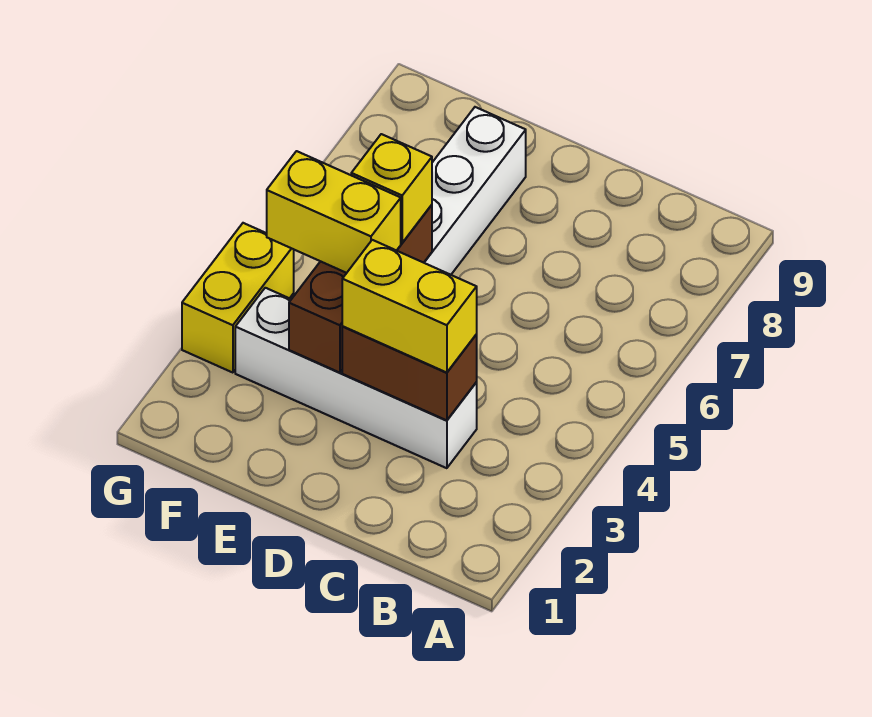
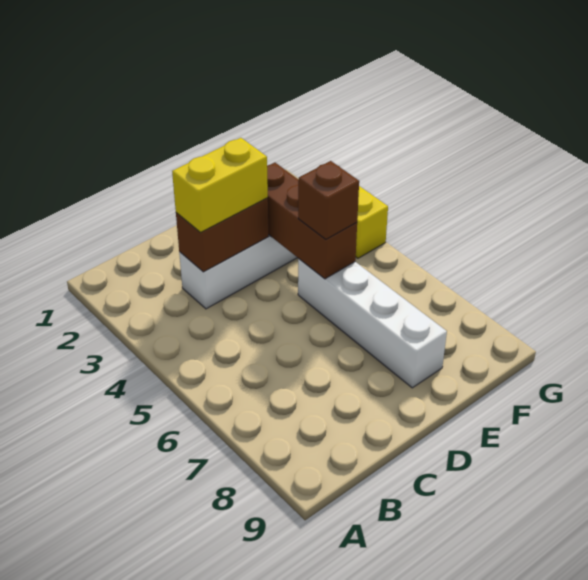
yellow 1x2 brick [267,151,401,273] -> none
yellow 1x1 brick [351,134,432,243] -> brown 1x1 brick [298,161,359,239]

